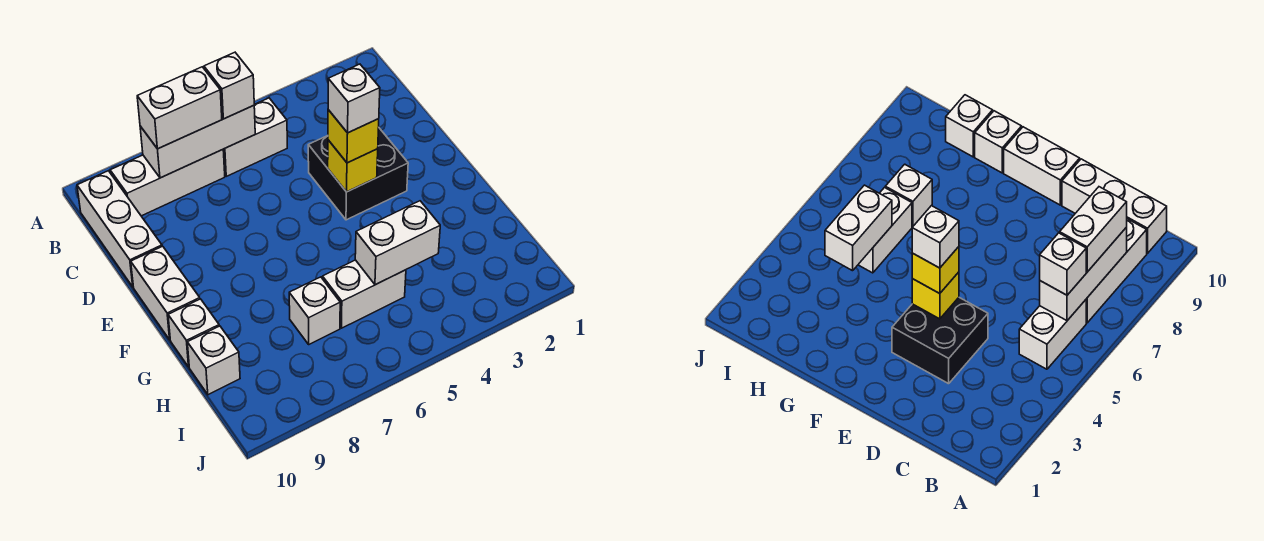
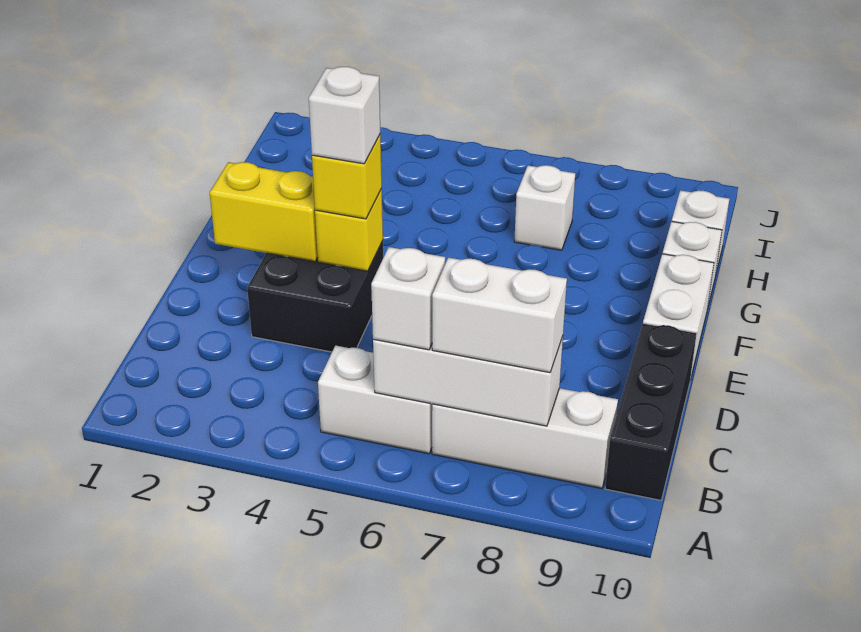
white 1x3 brick [77,171,162,287] -> black 1x3 brick [605,323,697,500]
none -> yellow 1x2 brick [210,162,318,262]
white 1x2 brick [355,201,440,285] -> none
white 1x2 brick [322,260,406,328] -> none

